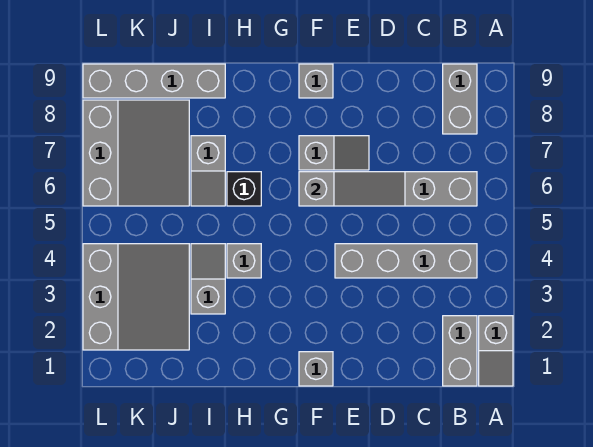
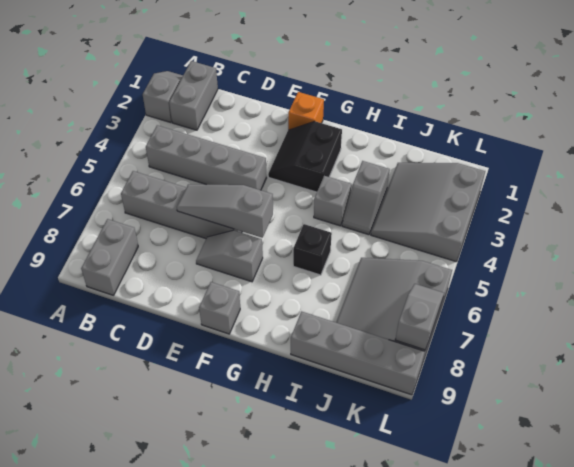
grey 1x1 brick [299,352,333,386] -> orange 1x1 brick [288,92,324,130]
none -> black 2x2 slope [268,121,342,192]
grey 1x2 slope [191,136,225,206] -> grey 1x2 slope moved to [395,284,444,350]

